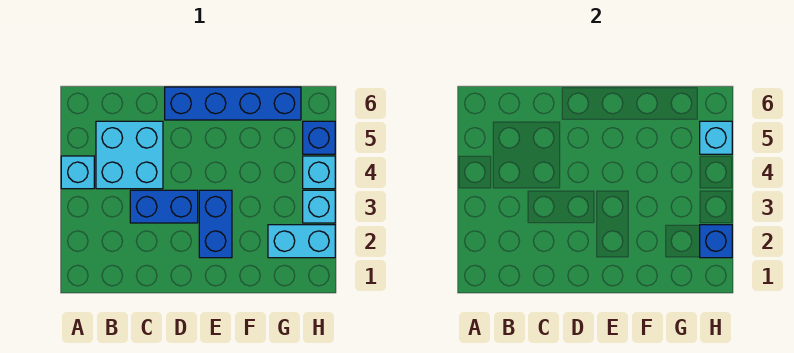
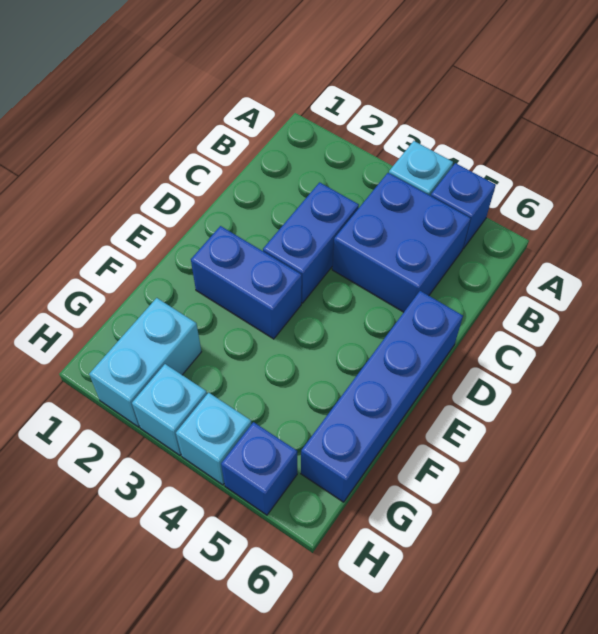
cyan 2x2 brick [96,121,163,189] -> blue 2x2 brick [332,173,471,312]
blue 1x1 brick [700,225,732,258] -> blue 1x1 brick moved to [431,163,496,249]
cyan 1x1 brick [700,121,732,154] -> none

